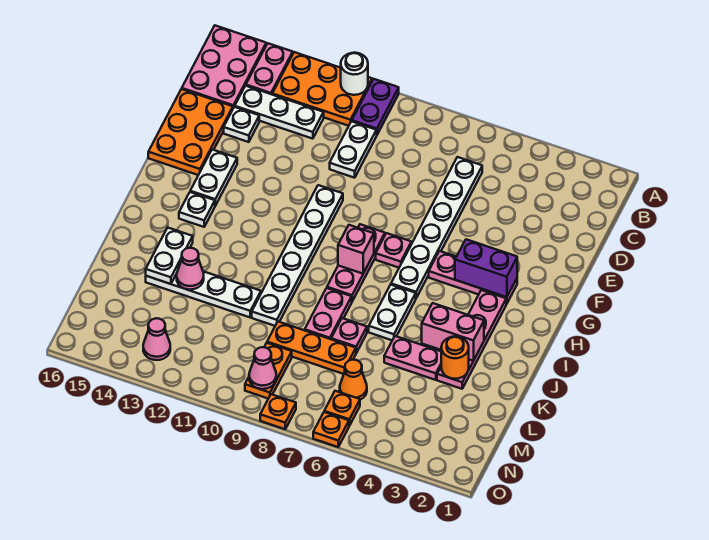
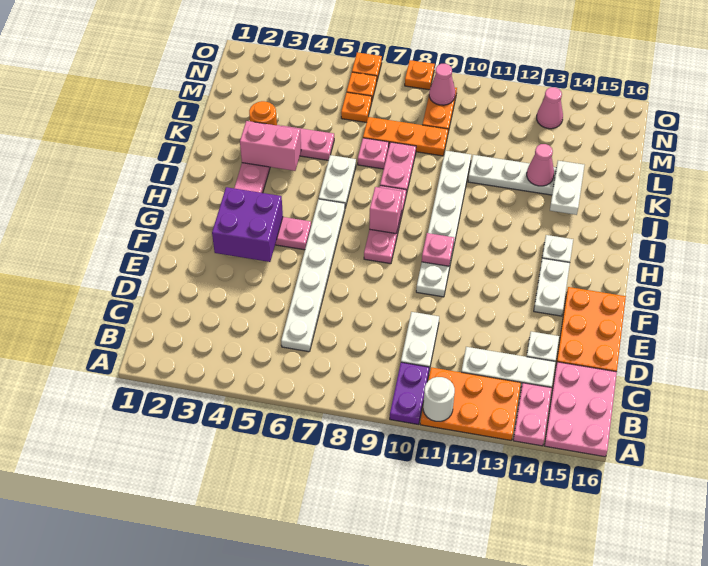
purple 1x2 brick [455,239,517,297] -> purple 2x2 brick [212,187,283,262]
pink 1x1 plate [376,233,411,268] -> pink 1x1 plate moved to [422,233,454,266]
orange 1x1 cone [340,360,367,400] -> orange 1x1 plate [341,92,372,123]

